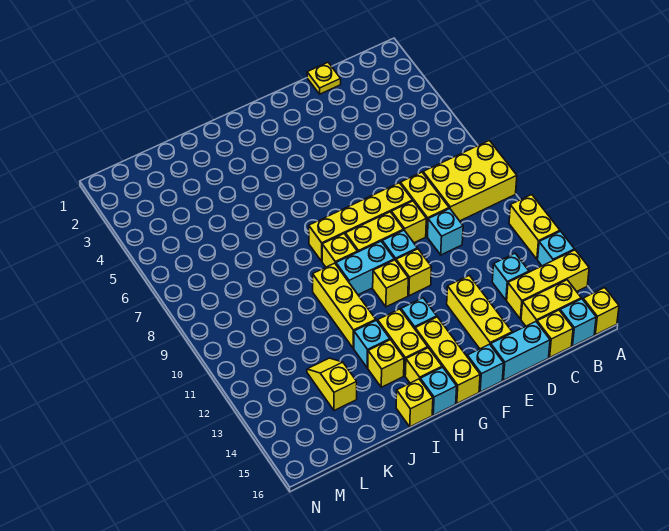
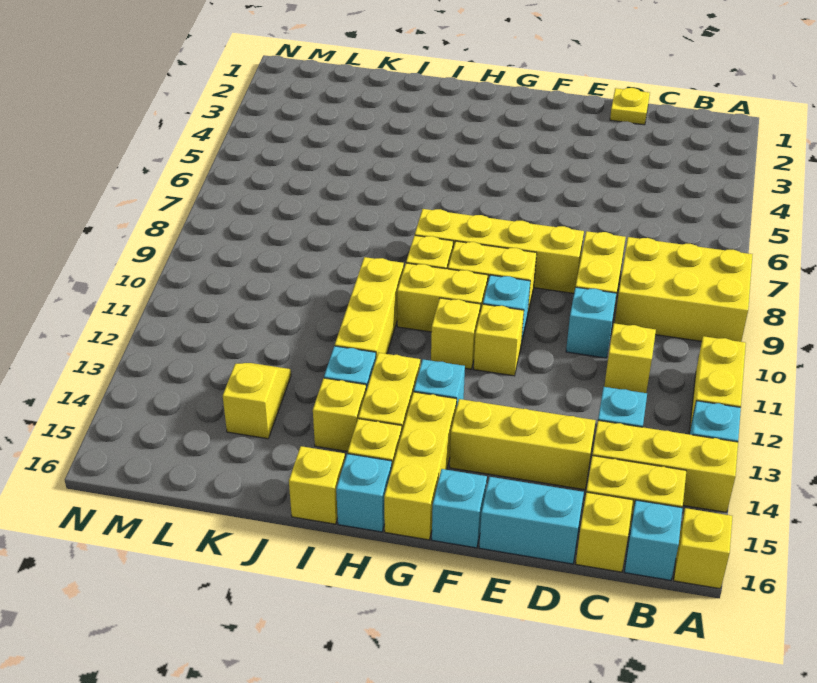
yellow 1x1 brick [391,201,426,243] -> yellow 1x1 brick moved to [604,323,656,393]
yellow 1x3 brick [447,275,512,349] -> yellow 1x3 brick turned to [450,399,596,490]
cyan 1x2 brick [336,241,394,295] -> yellow 1x2 brick [397,263,488,332]

